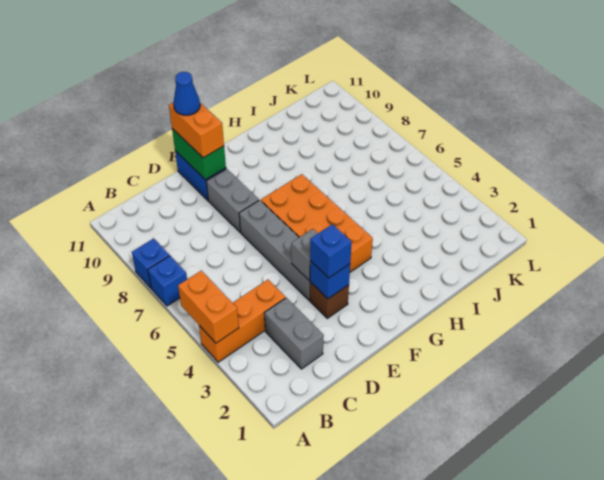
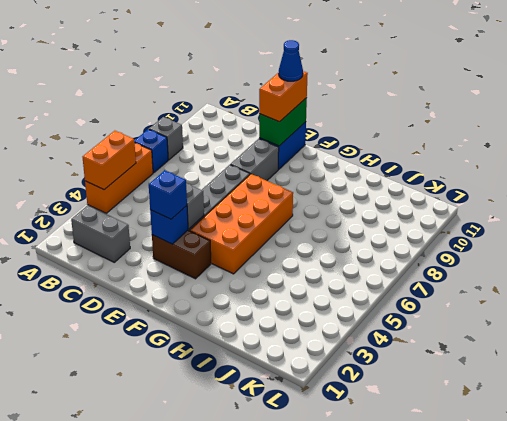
orange 1x3 brick [199,280,286,362] -> orange 1x3 brick turned to [85,143,153,213]
blue 1x1 brick [132,238,170,288] -> grey 1x1 brick [149,117,183,160]
grey 1x2 brick [264,298,324,369] -> grey 1x2 brick turned to [71,205,130,262]
brown 1x1 brick [310,282,349,318] -> brown 1x2 brick [152,230,211,279]

